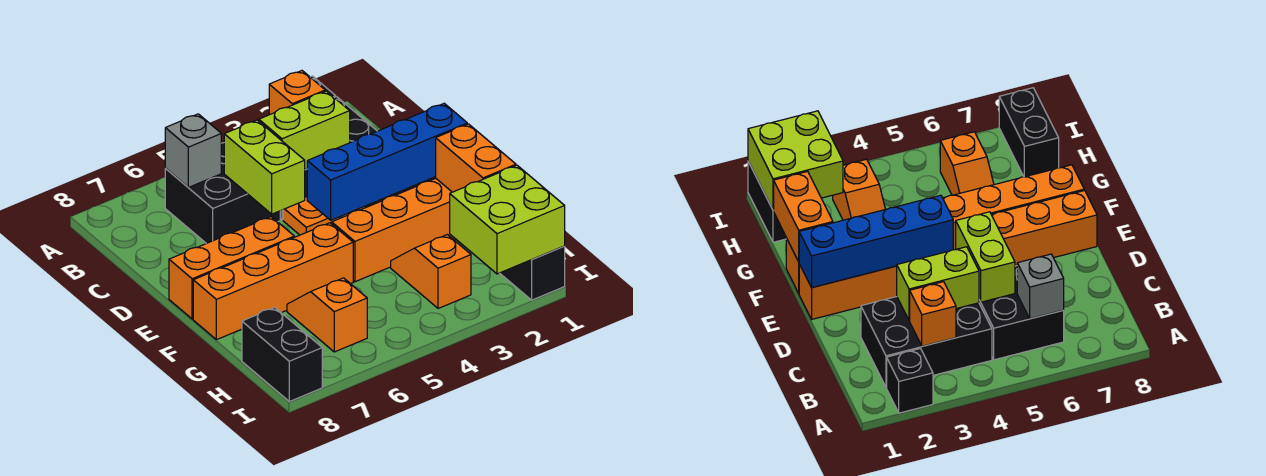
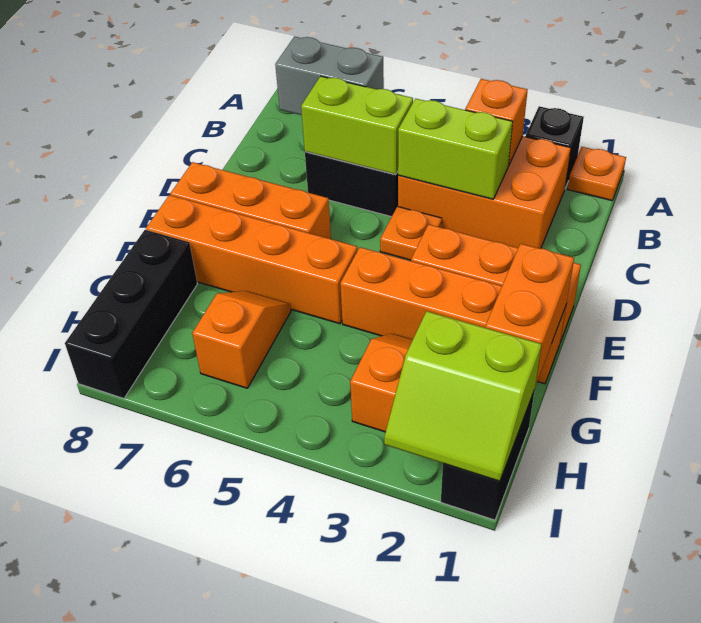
none -> orange 1x1 plate [568,147,626,201]
black 2x3 brick [861,297,992,387] -> orange 2x3 brick [398,136,571,248]
grey 1x1 brick [165,114,221,187] -> grey 1x2 brick [275,36,384,115]
lime 1x2 brick [224,120,305,214] -> lime 1x2 brick turned to [301,76,413,175]
blue 1x4 brick [307,103,467,220] -> none
lime 2x2 brick [450,165,565,274] -> lime 2x2 slope [384,311,541,481]
black 1x2 brick [242,307,322,402] -> black 1x3 brick [65,230,197,398]

